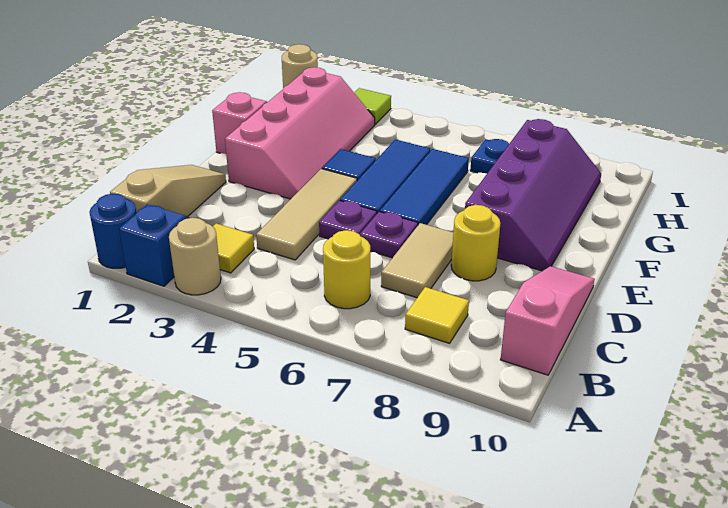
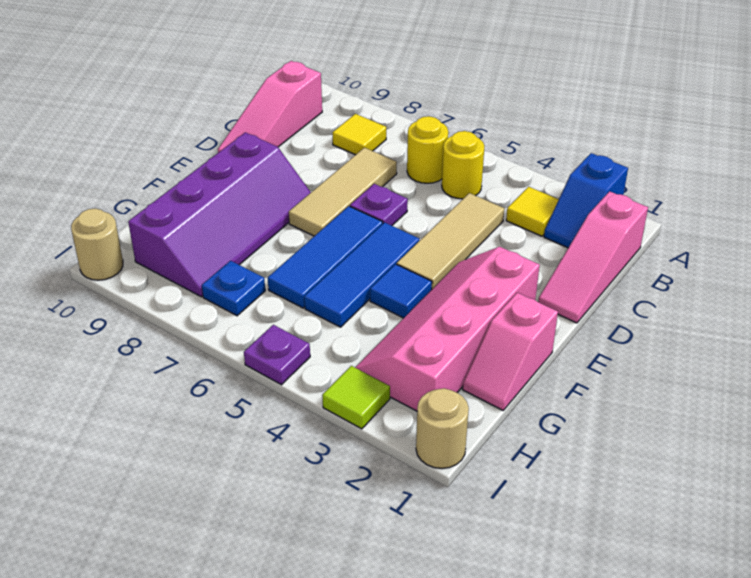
blue 1x1 round brick [90,194,136,268] -> none
tan 1x1 round brick [169,218,221,295] -> tan 1x1 round brick moved to [71,208,123,280]
tan 1x3 slope [110,165,226,217] -> pink 1x3 slope [538,191,648,323]
tan 1x2 tile [381,223,453,298] -> tan 1x3 tile [289,148,397,236]
purple 1x1 plate [319,200,377,239] -> purple 1x1 plate moved to [244,325,310,385]
yellow 1x1 round brick [451,205,501,281] -> yellow 1x1 round brick moved to [442,131,484,199]
purple 2x4 slope [465,119,601,271] -> purple 2x4 slope turned to [128,132,311,297]

